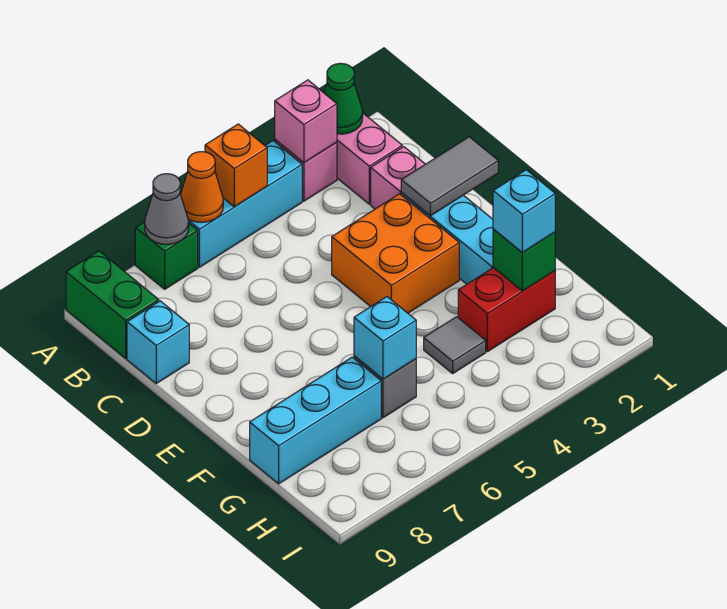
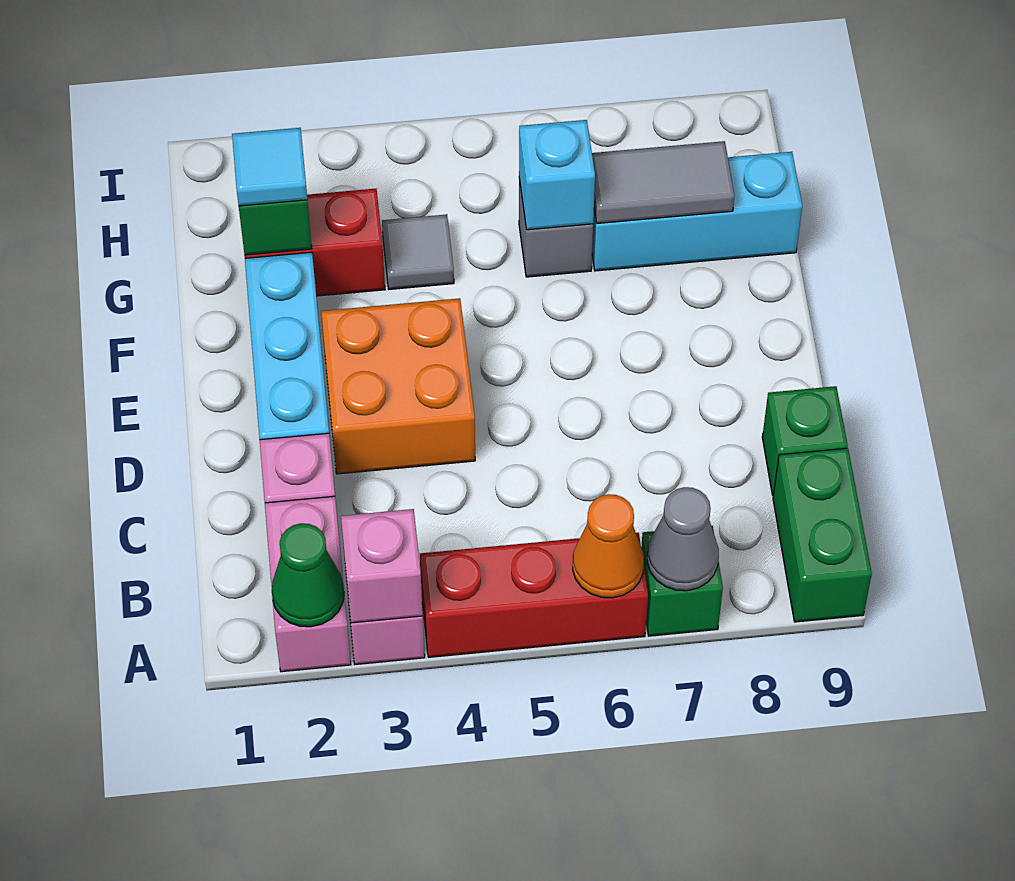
cyan 1x3 brick [188,141,302,267] -> red 1x3 brick [420,533,648,657]
orange 1x1 brick [205,124,267,207] -> none
cyan 1x1 brick [127,301,189,383] -> green 1x1 brick [762,386,848,495]
grey 1x2 tile [401,137,498,216] -> grey 1x2 tile moved to [592,141,734,223]
cyan 1x1 brick [493,170,555,252] -> cyan 1x1 tile [232,128,307,206]

